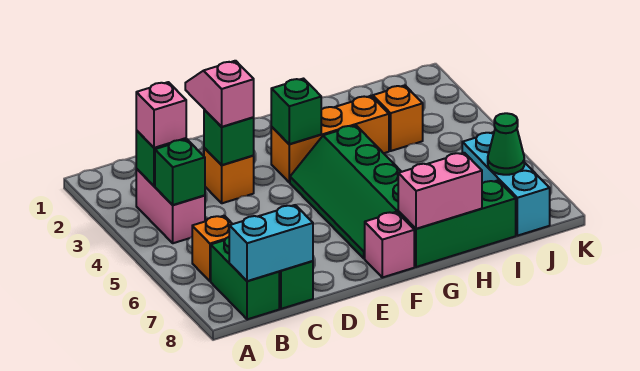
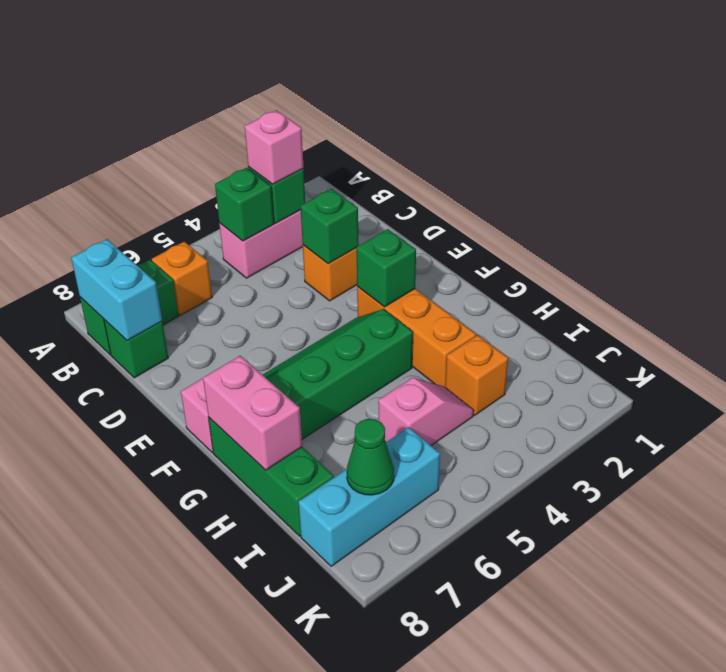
pink 1x2 slope [185,61,254,127] -> pink 1x2 slope moved to [378,378,474,445]

